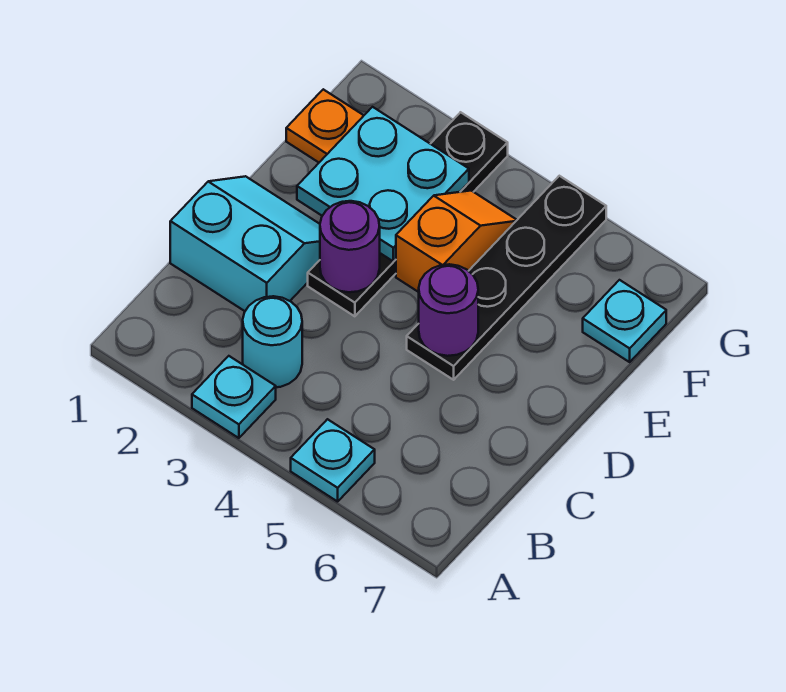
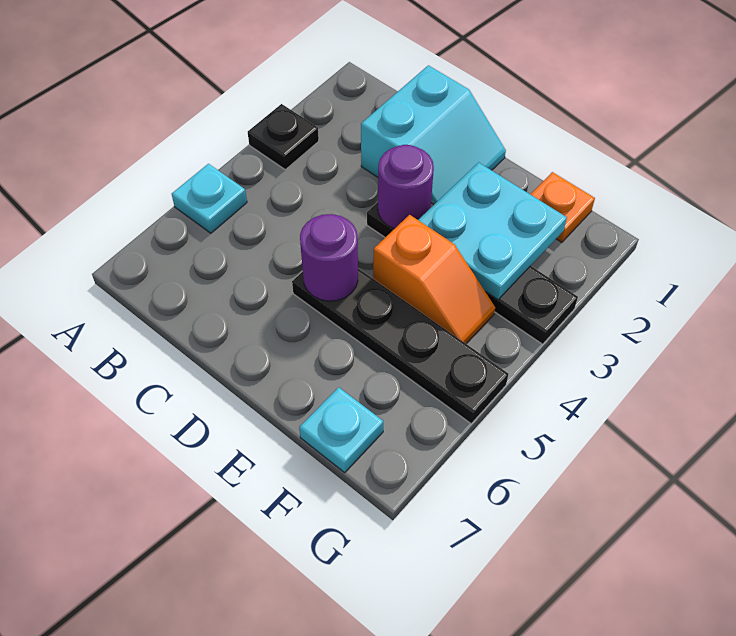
cyan 1x1 plate [192,356,276,438] -> black 1x1 plate [248,104,319,169]
cyan 1x1 round brick [243,296,302,387] -> none

